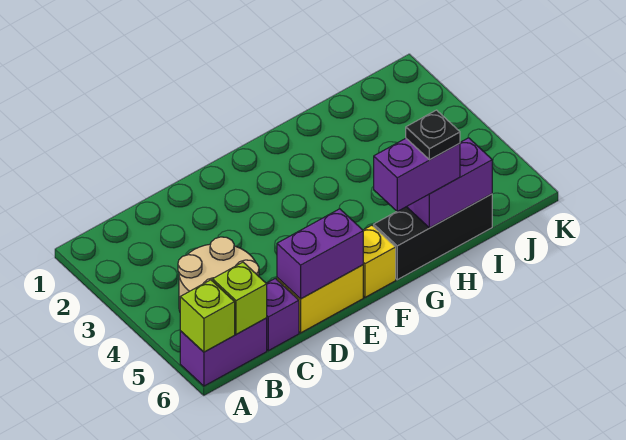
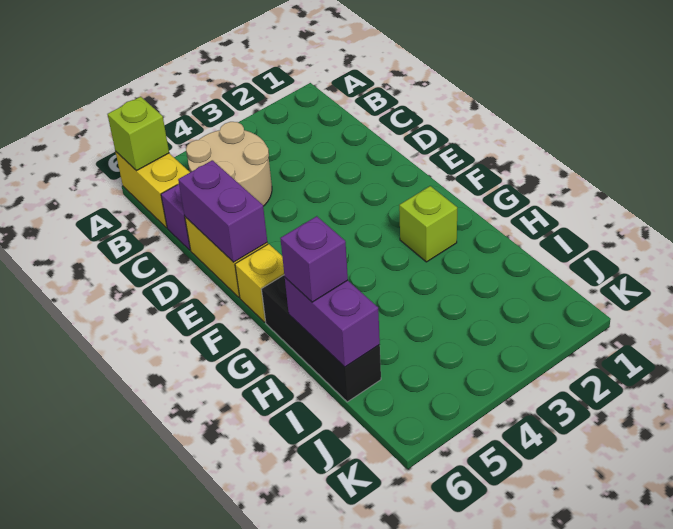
purple 1x2 brick [180,318,267,386] -> yellow 1x2 brick [115,151,190,228]
lime 1x1 brick [212,262,267,334] -> lime 1x1 brick moved to [399,186,457,262]
purple 1x2 brick [374,138,460,211] -> purple 1x1 brick [280,216,348,302]
black 1x1 plate [406,110,460,160] -> none

